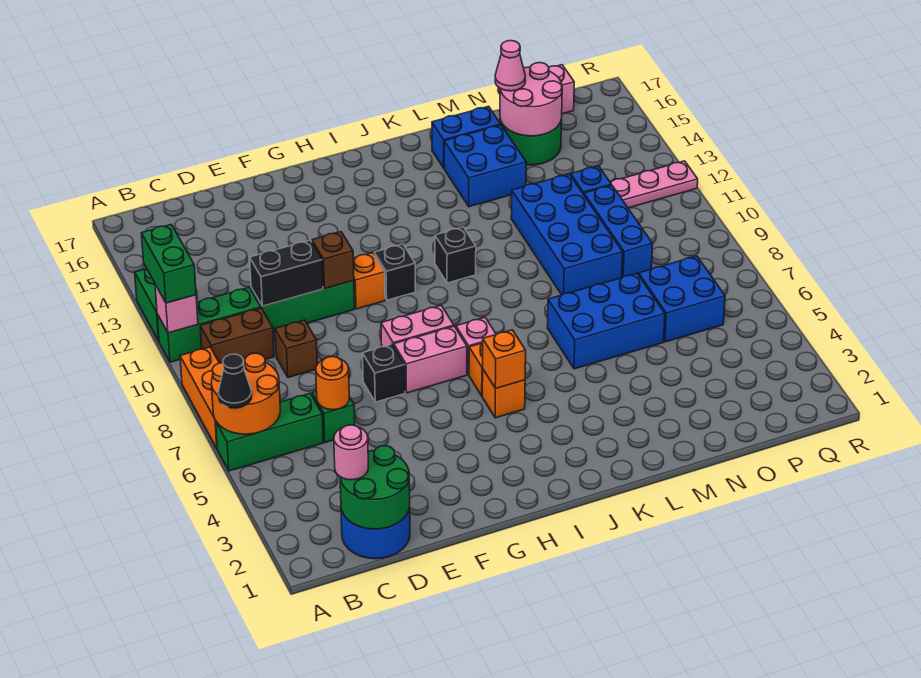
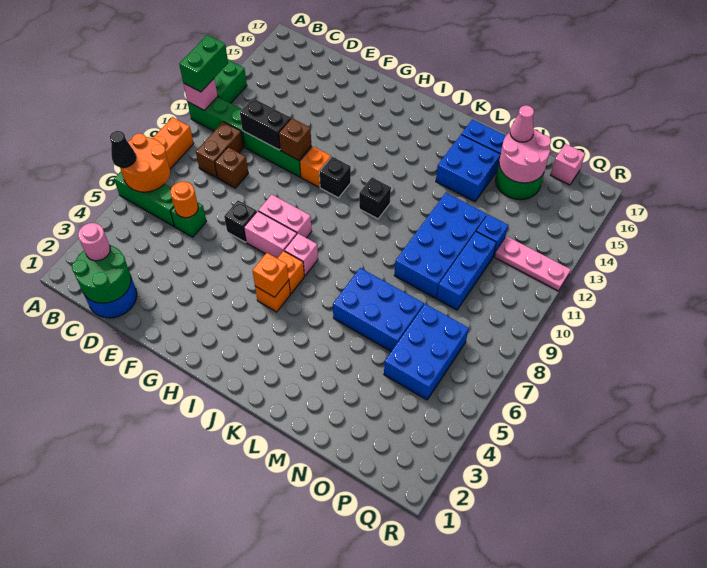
brown 1x2 brick [200,308,274,363] -> brown 1x2 brick turned to [196,122,243,178]
blue 2x2 brick [639,256,725,342] -> blue 2x3 brick [384,304,469,400]

